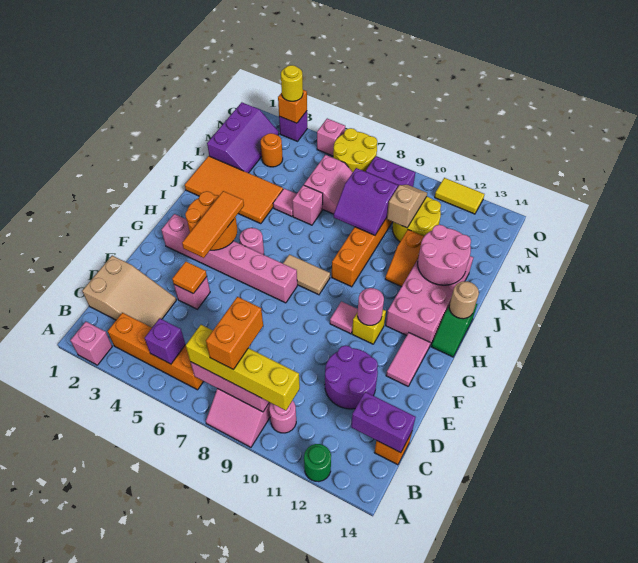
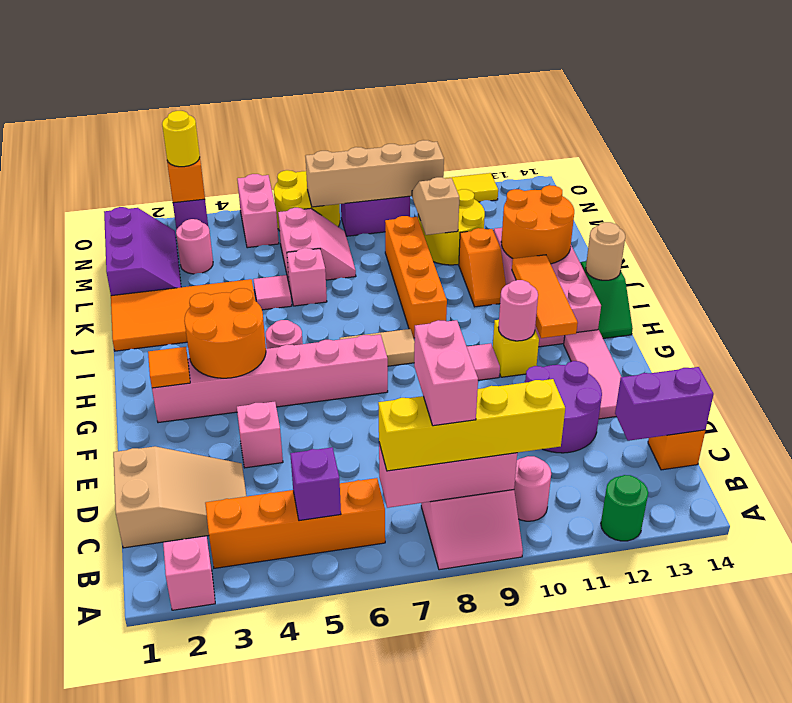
orange 1x2 brick [206,297,263,369] -> pink 1x2 brick [414,320,478,426]
orange 1x1 tile [172,262,207,294] -> orange 1x1 tile moved to [148,347,190,388]
orange 1x3 tile [182,191,244,258] -> orange 1x3 tile moved to [512,255,578,338]
pink 1x2 tile [386,333,430,386] -> pink 1x3 tile [564,330,621,419]
pink 2x2 round brick [418,225,471,285] -> orange 2x2 round brick [501,185,574,264]
purple 2x2 slope [334,168,398,235] -> none
orange 1x1 round brick [261,133,283,167] -> pink 1x1 round brick [176,219,213,274]
none -> tan 1x4 brick [305,140,444,207]
pink 1x1 brick [317,119,345,156] -> pink 1x2 brick [237,174,279,248]

